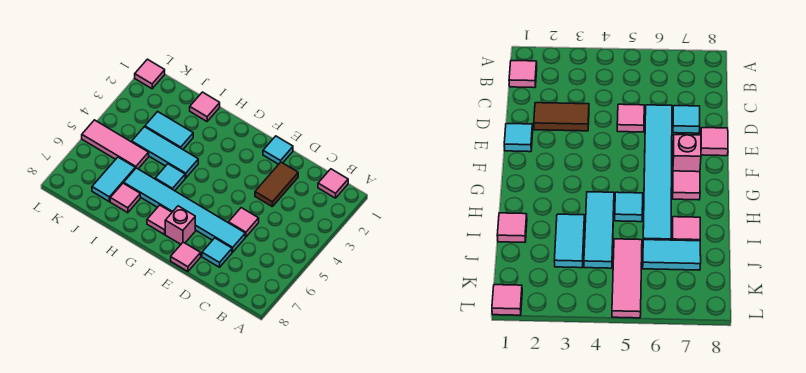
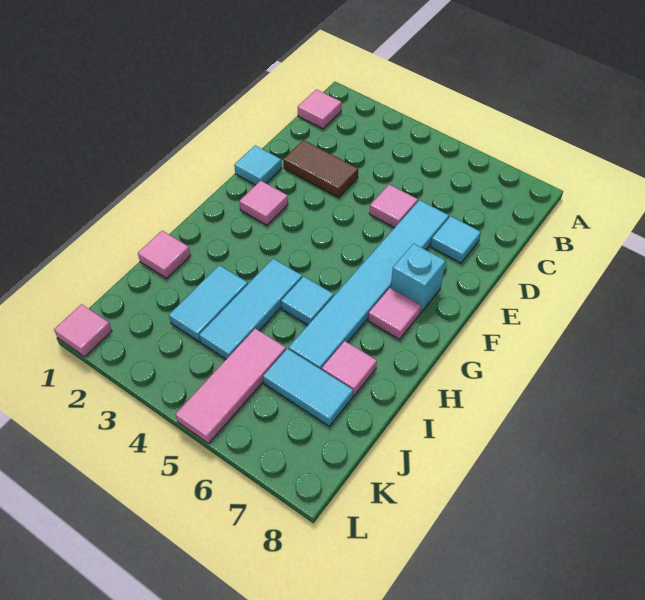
pink 1x1 tile [171,242,201,272] -> pink 1x1 tile moved to [239,181,288,225]
pink 1x1 brick [165,206,195,244] -> cyan 1x1 brick [391,244,446,313]

